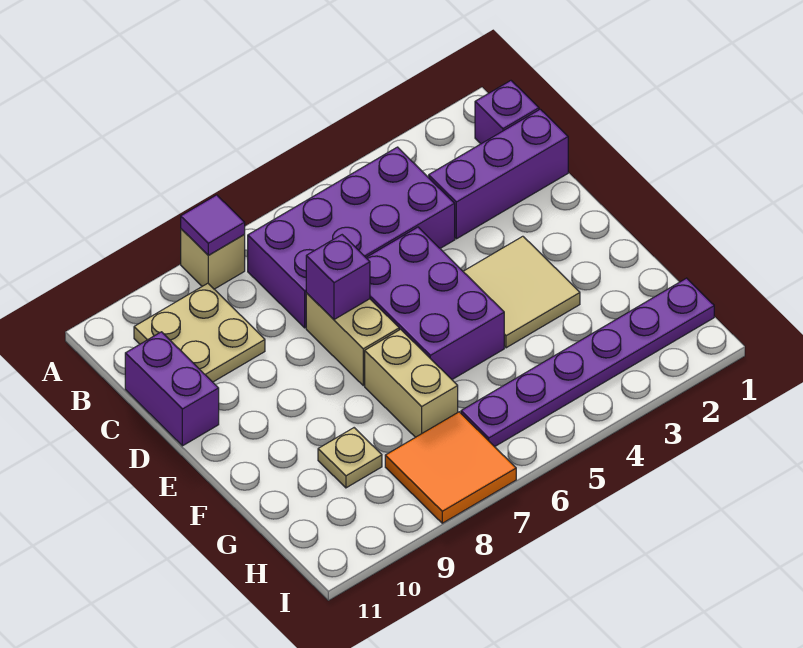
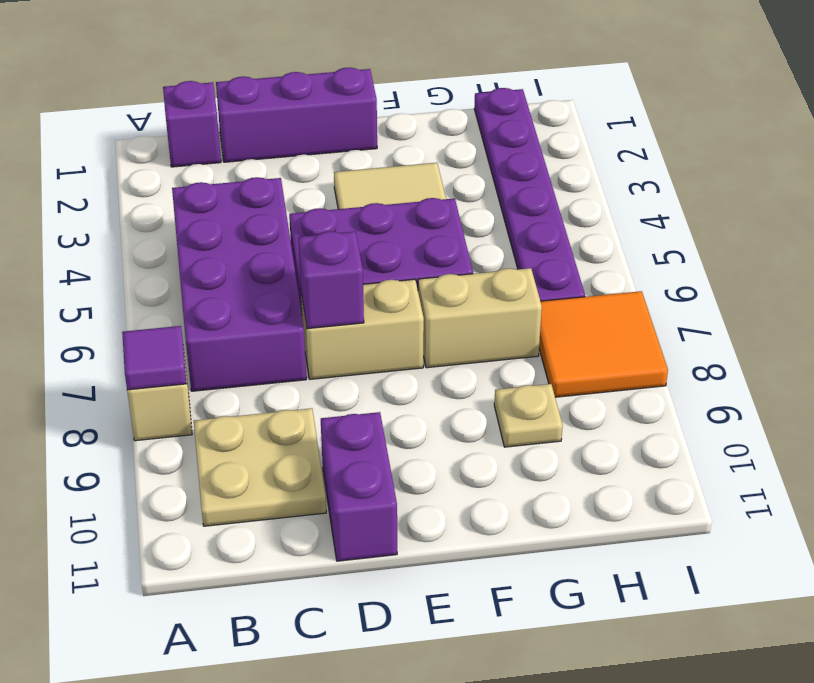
purple 1x3 brick [429,109,568,239] -> purple 1x3 brick turned to [216,68,377,162]
purple 1x2 brick [125,332,219,446] -> purple 1x2 brick turned to [321,412,397,561]

